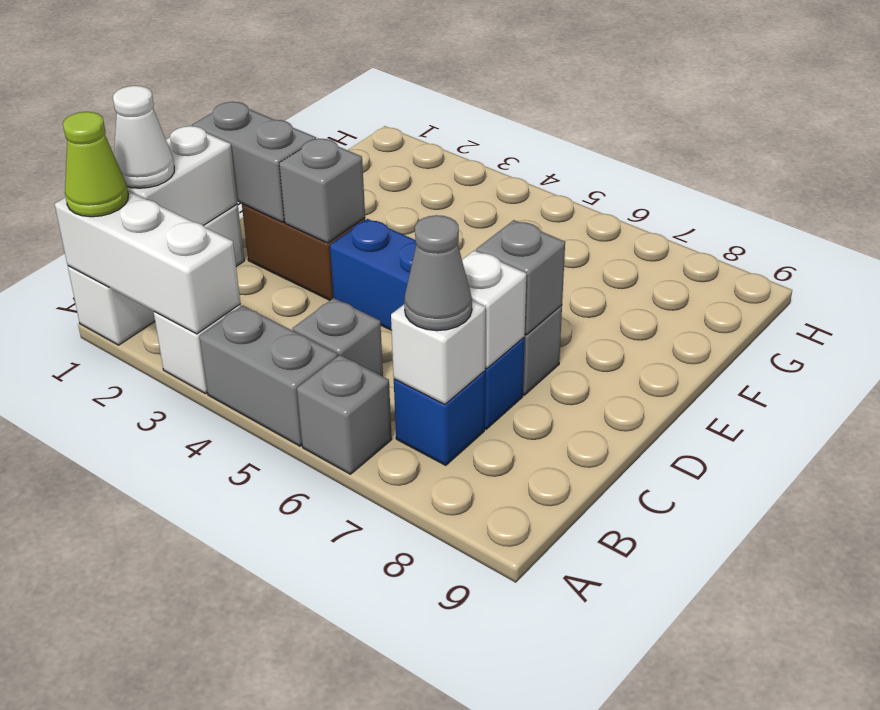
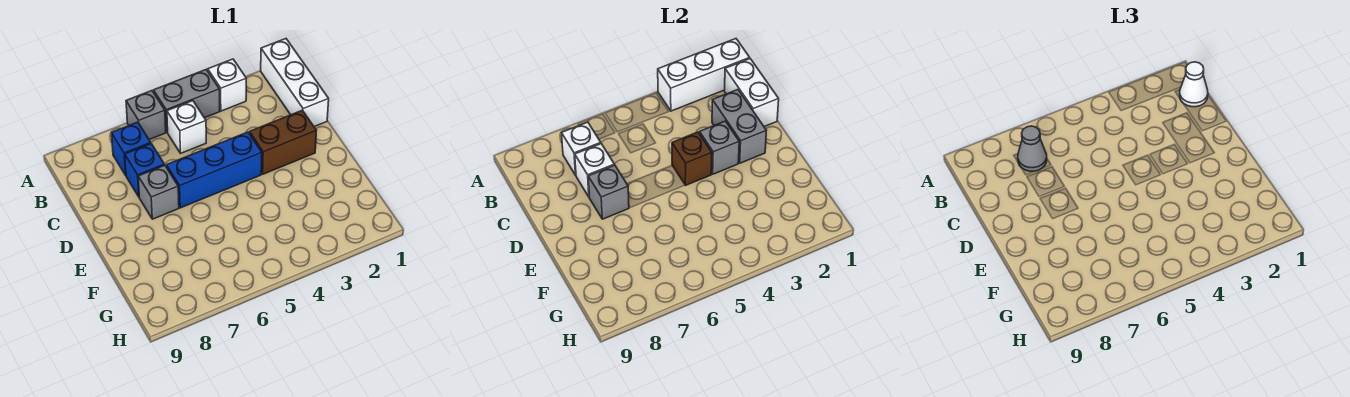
lime 1x1 cone [63,112,128,217] -> none
grey 1x1 brick [293,298,383,376] -> white 1x1 brick [167,101,206,153]
grey 1x2 brick [192,102,316,222] -> grey 1x2 brick turned to [712,90,766,163]
none -> brown 1x1 brick [672,132,712,185]

